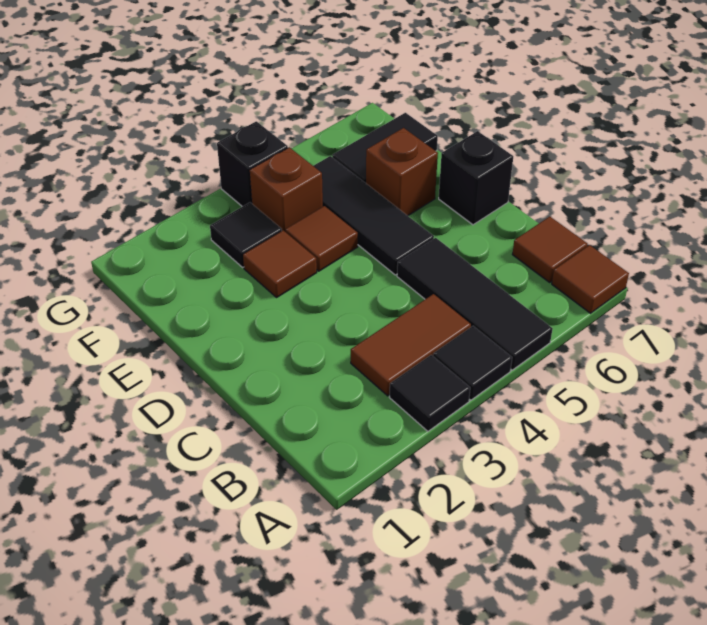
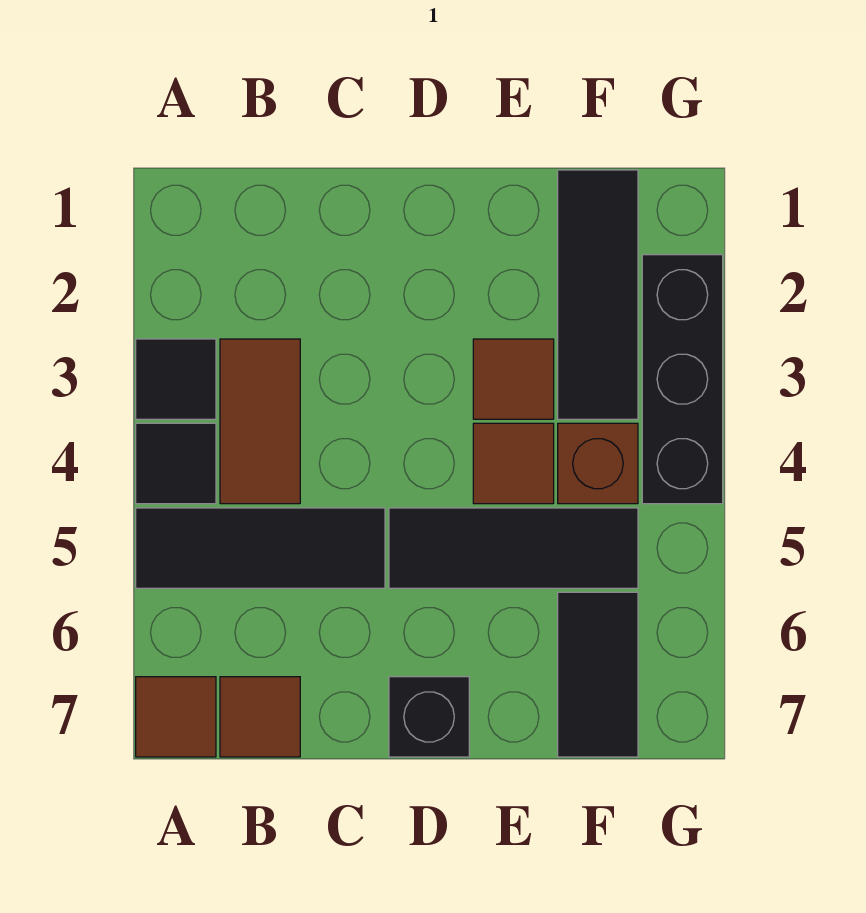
brown 1x1 brick [366,128,438,216] -> none
black 1x1 tile [210,203,282,267] -> black 1x3 tile [558,170,638,419]
black 1x1 brick [217,121,288,207] -> black 1x3 brick [642,255,723,504]

